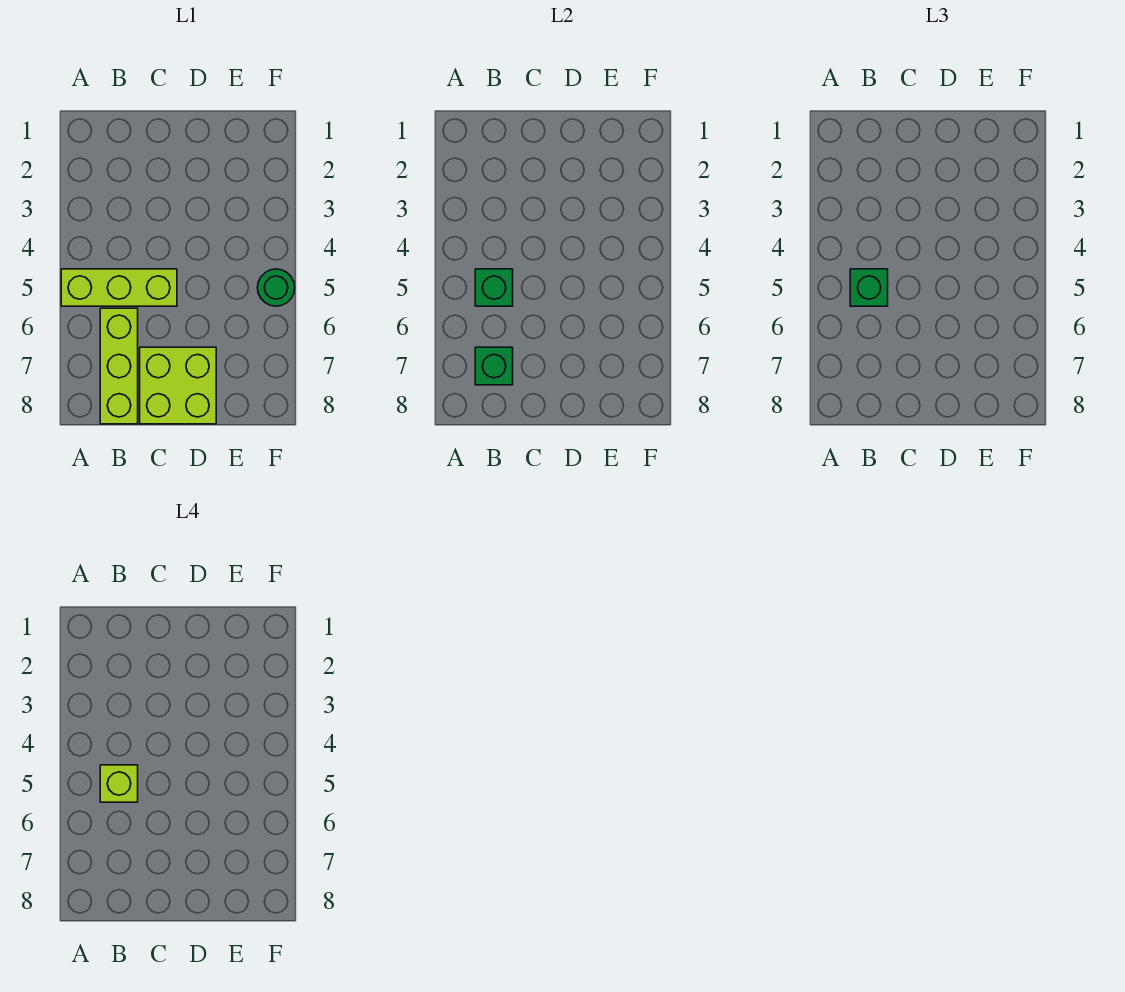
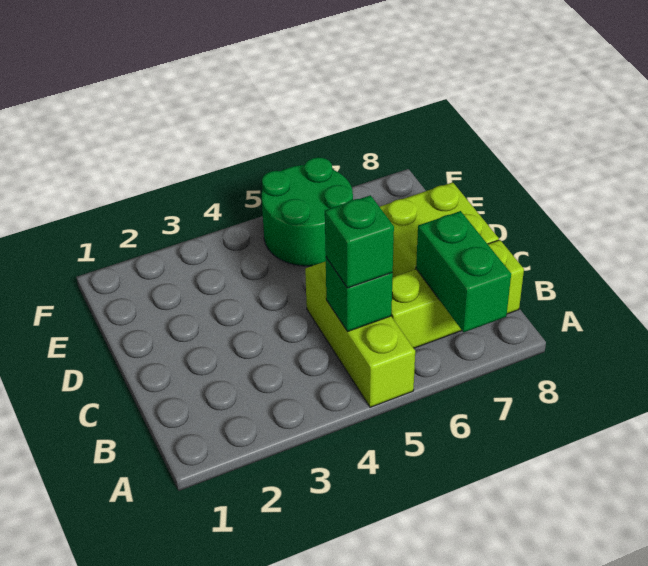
lime 1x1 brick [100,765,138,802] -> none
green 1x1 brick [475,347,513,385] -> green 1x2 brick [416,211,511,332]
green 1x1 round brick [257,269,295,306] -> green 2x2 round brick [262,157,353,266]

